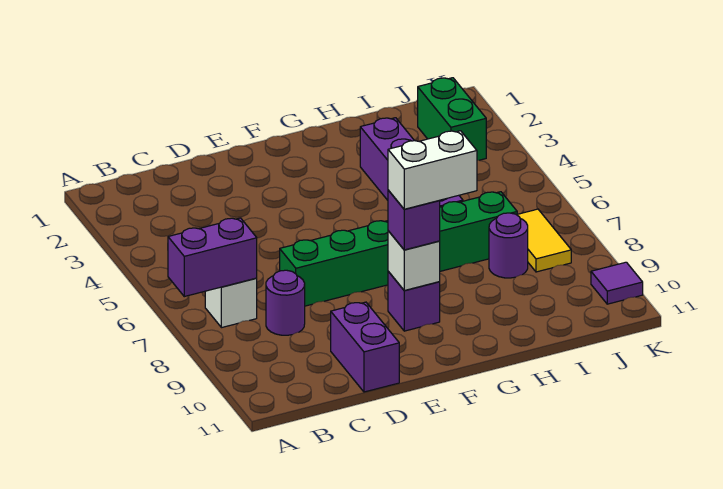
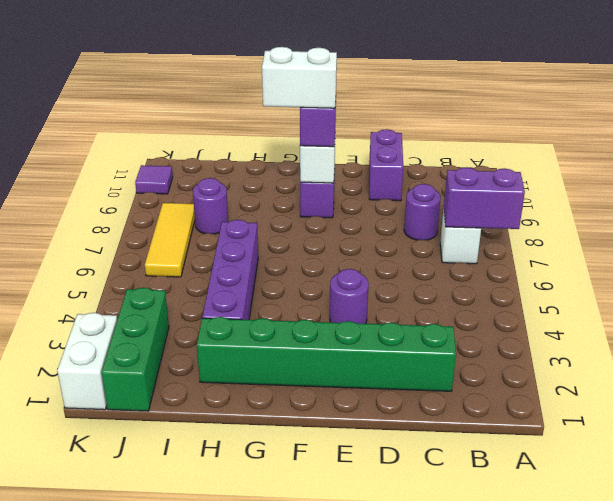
green 1x6 brick [280,192,517,306] -> green 1x6 brick moved to [197,317,456,391]
none -> purple 1x1 round brick [330,269,369,324]
green 1x2 brick [418,78,486,160] -> green 1x3 brick [102,288,169,411]
yellow 1x2 tile [517,209,571,272] -> yellow 1x3 tile [145,203,195,277]
none -> white 1x2 brick [57,313,117,410]

